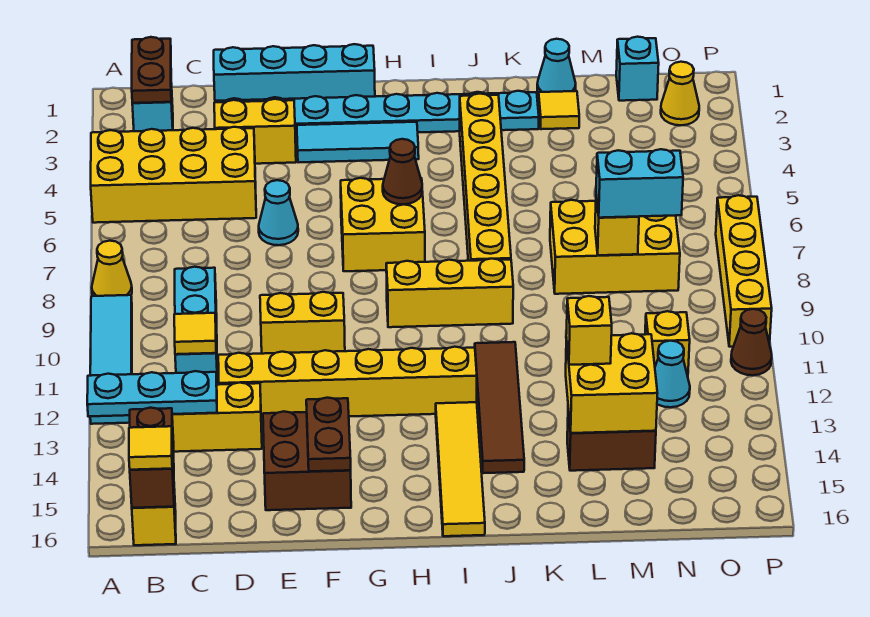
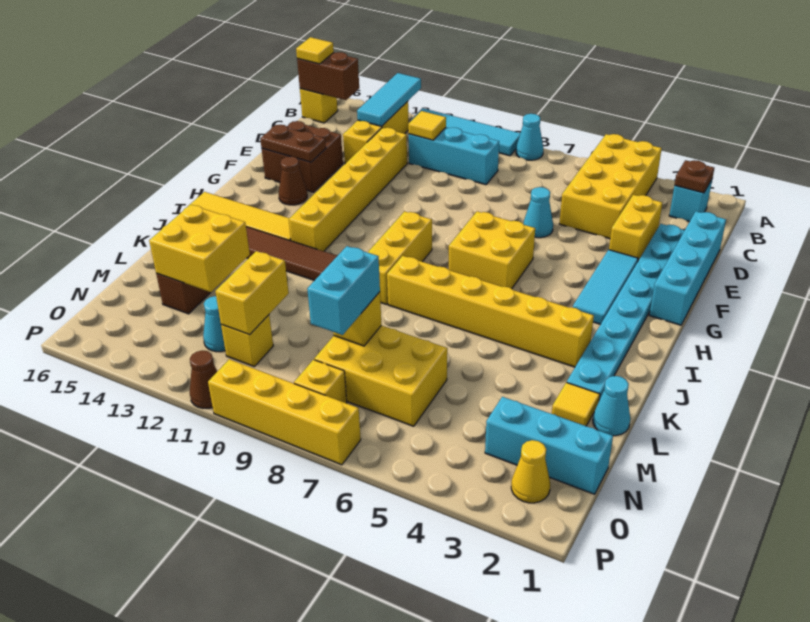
yellow 1x1 cone [92,241,132,296] -> cyan 1x1 cone [516,114,543,160]
cyan 1x3 plate [87,371,217,417] -> cyan 1x3 tile [357,73,421,126]
brown 1x2 plate [132,37,171,103] -> brown 1x1 plate [675,160,714,193]
yellow 1x2 brick [260,292,345,354] -> yellow 1x2 brick moved to [215,251,289,335]
brown 1x1 cone [383,139,422,204] -> brown 1x1 cone moved to [279,156,307,205]
yellow 2x3 brick [550,200,680,294] -> yellow 2x3 brick turned to [314,326,447,426]
yellow 1x1 brick [566,296,612,365] -> yellow 1x1 brick moved to [294,360,347,403]
cyan 1x1 brick [616,37,659,101] -> cyan 1x3 brick [485,397,613,494]

